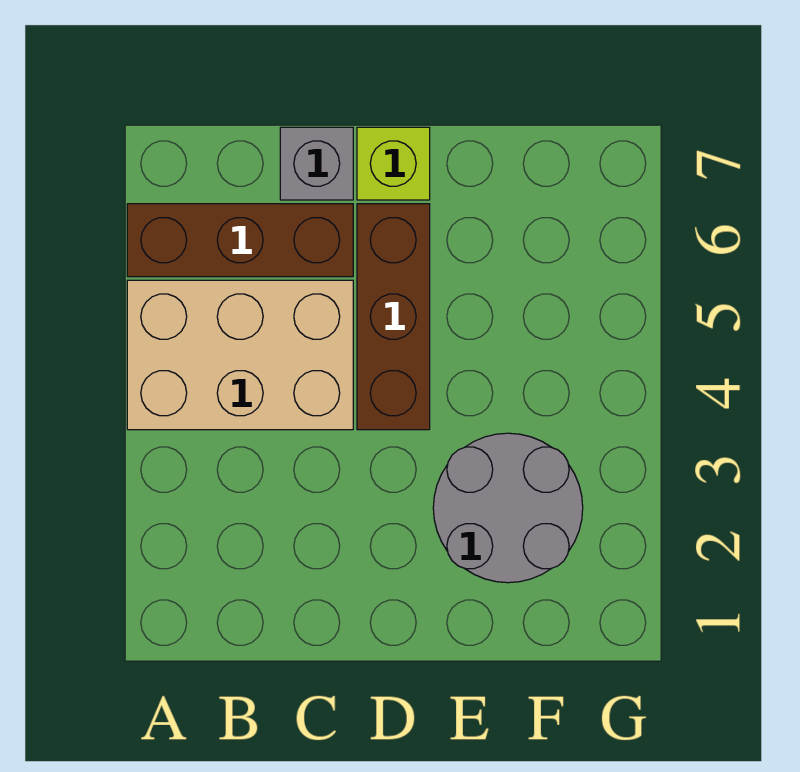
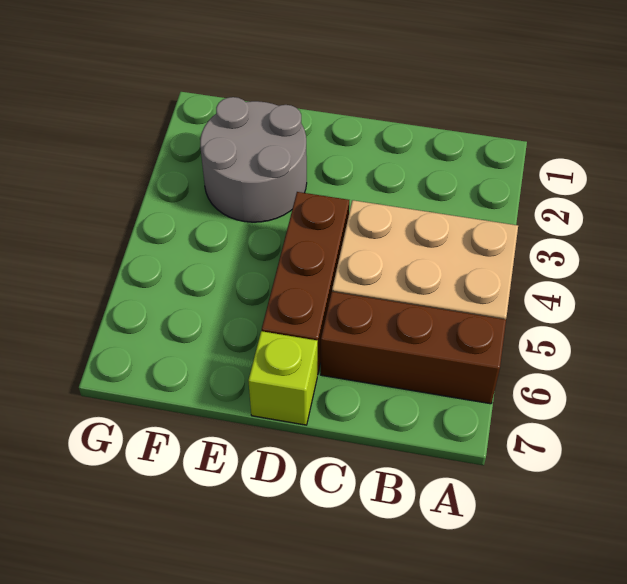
grey 1x1 brick [280,127,353,200] -> none

